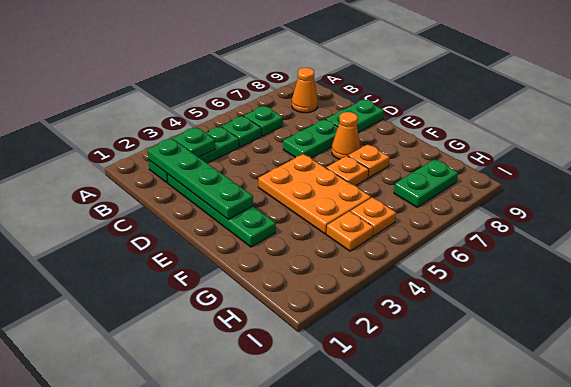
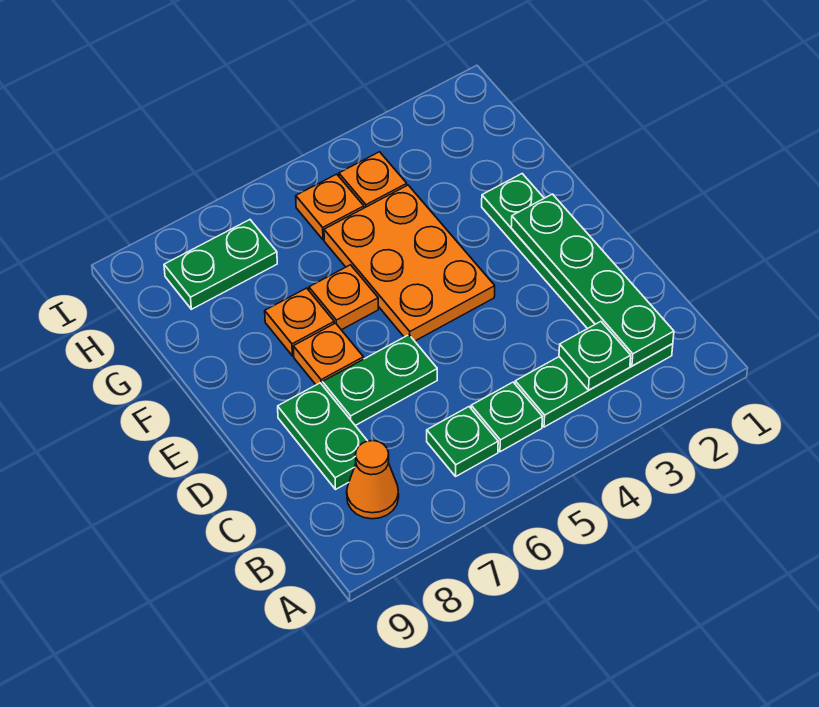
green 1x2 plate [326,100,384,133] -> green 1x2 plate turned to [278,383,367,490]
orange 1x1 cone [332,112,360,159] -> orange 1x1 plate [293,323,364,385]

